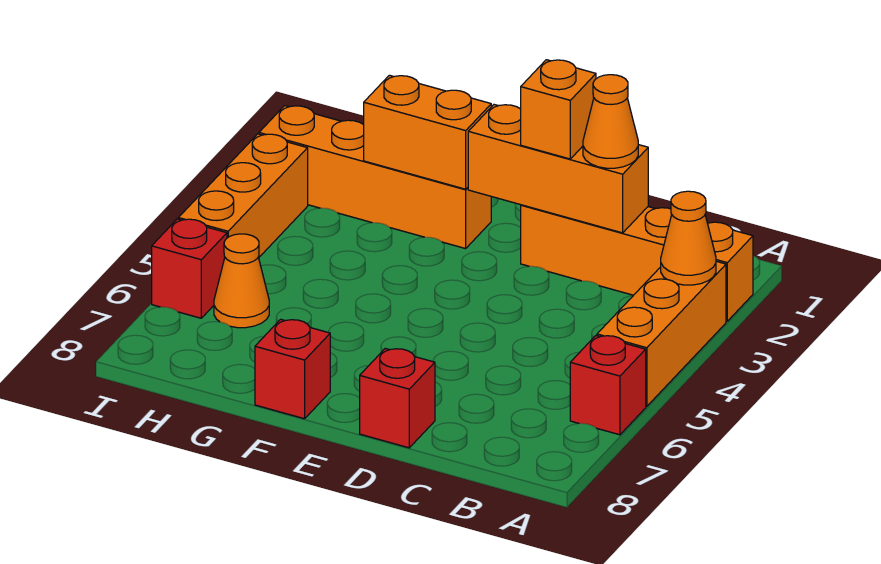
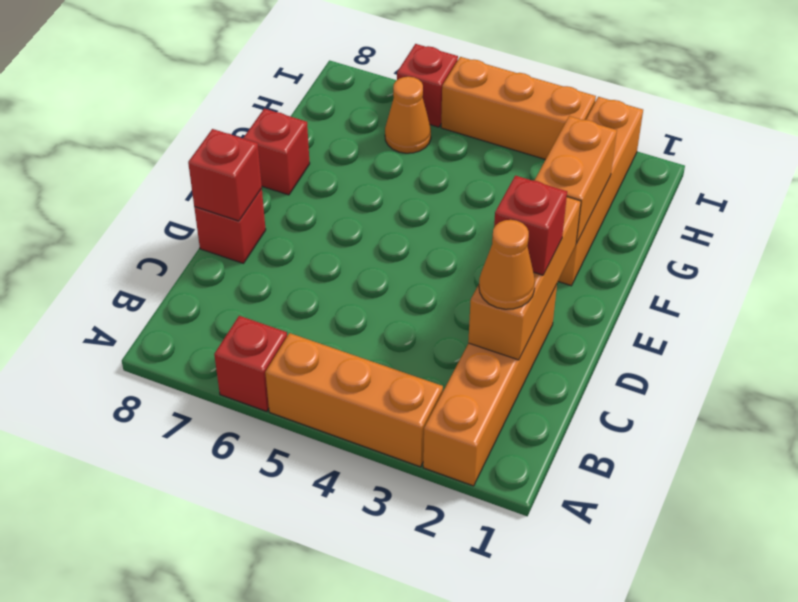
orange 1x1 cone [661,191,716,285] -> none
orange 1x1 brick [521,60,596,159] -> red 1x1 brick [494,176,567,275]
none -> red 1x1 brick [188,129,262,221]

